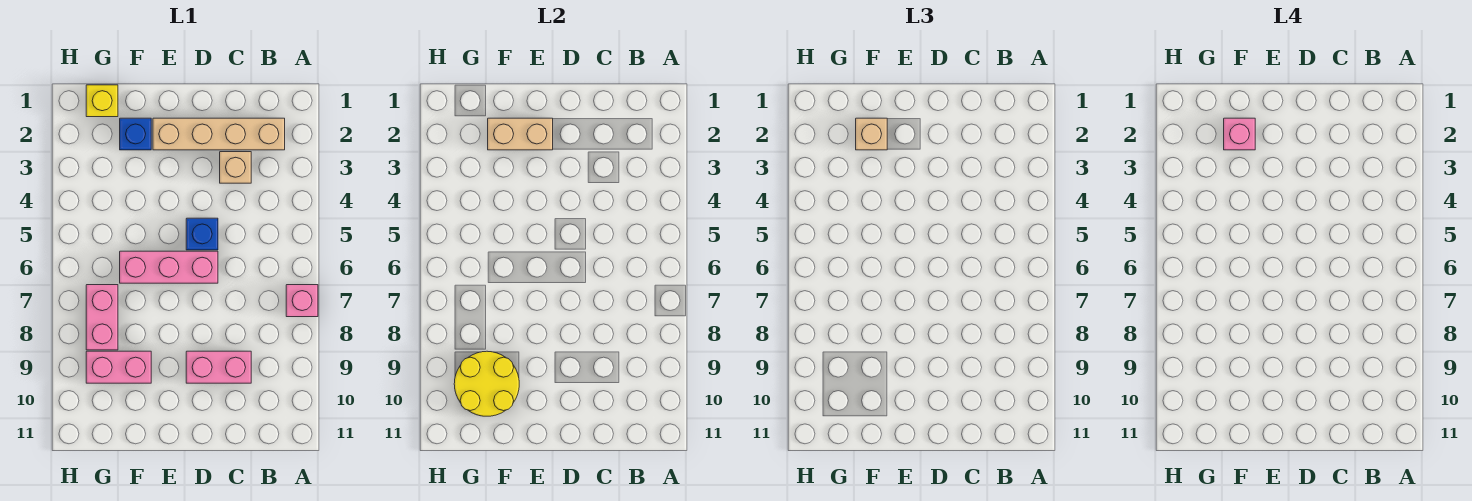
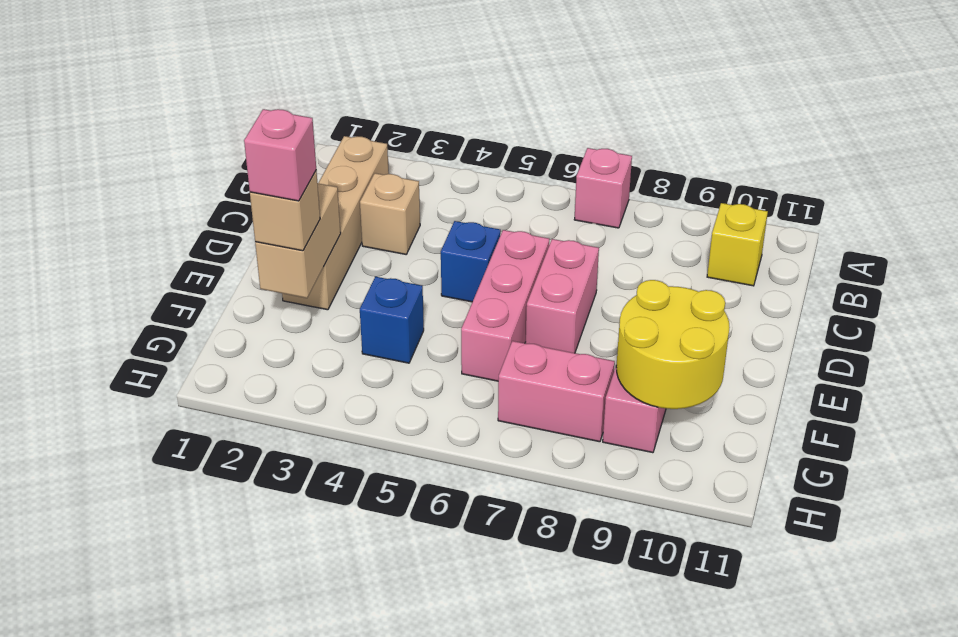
pink 1x2 brick [186,351,251,383] -> pink 1x2 brick moved to [526,239,599,353]
blue 1x1 brick [120,118,151,150] -> blue 1x1 brick moved to [360,277,424,363]
yellow 1x1 brick [86,85,118,117] -> yellow 1x1 brick moved to [707,203,768,286]

